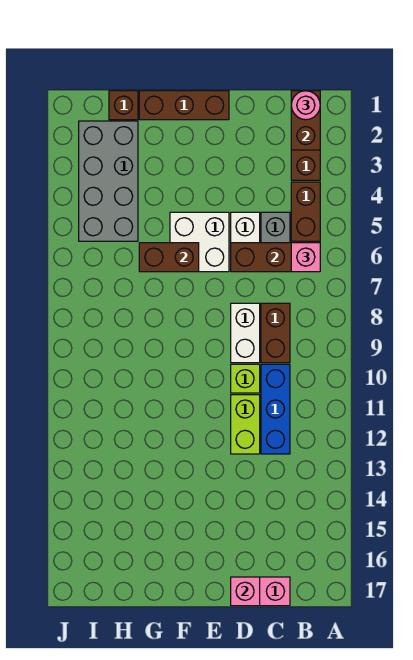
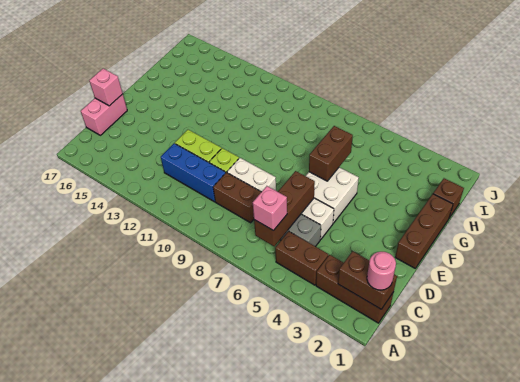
grey 2x4 brick [79,121,138,241] -> none

